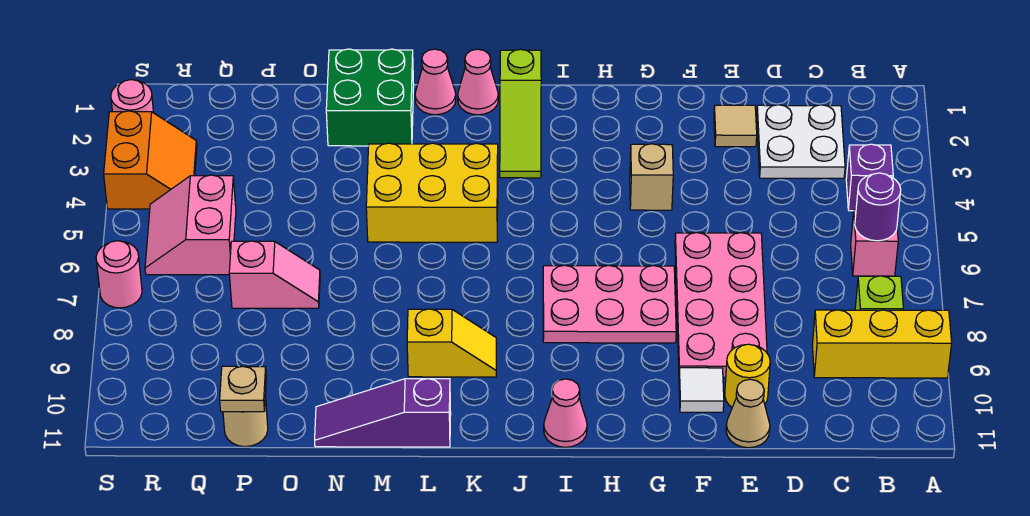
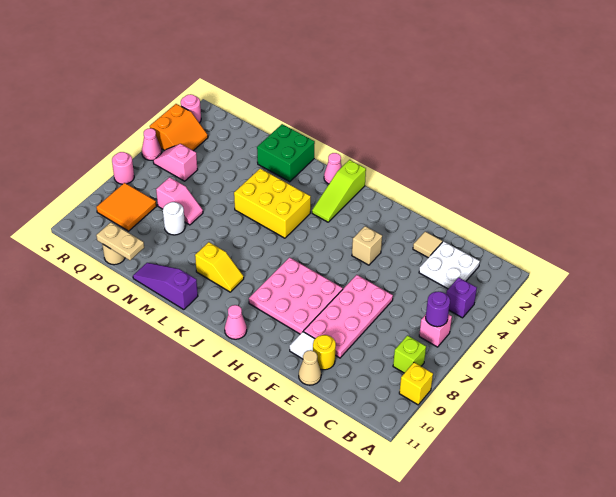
yellow 1x3 brick [812,310,952,378] -> yellow 1x1 brick [399,362,433,405]
pink 2x3 plate [543,265,676,343] -> pink 3x3 plate [249,257,343,334]
pink 1x1 cone [415,49,456,115] -> pink 1x1 cone moved to [142,128,162,160]
none -> white 1x1 round brick [163,202,185,235]
tan 1x1 plate [220,366,266,412] -> tan 1x2 plate [96,222,144,260]
pink 2x2 slope [145,175,236,275] -> pink 1x2 slope [153,144,198,181]
none -> orange 2x2 tile [96,183,156,231]

